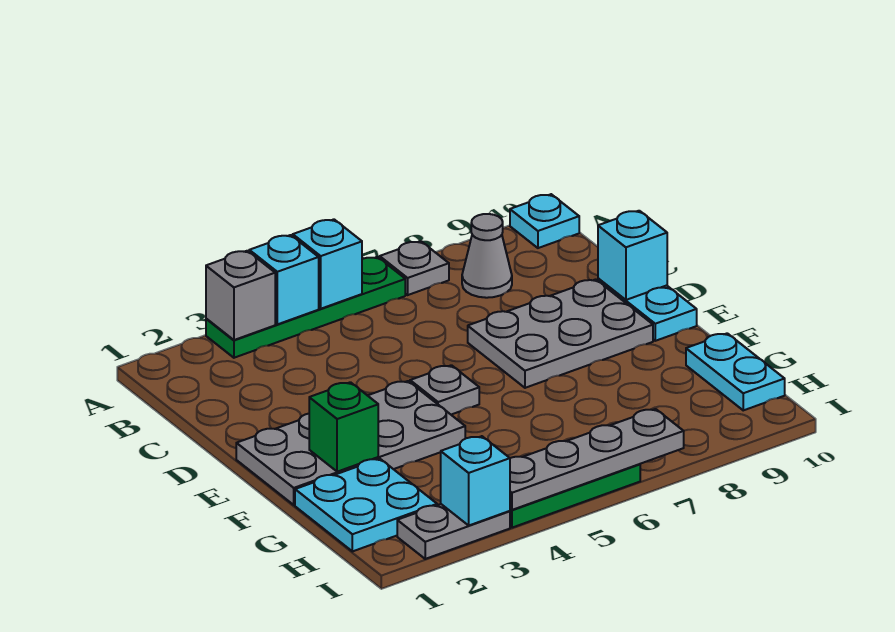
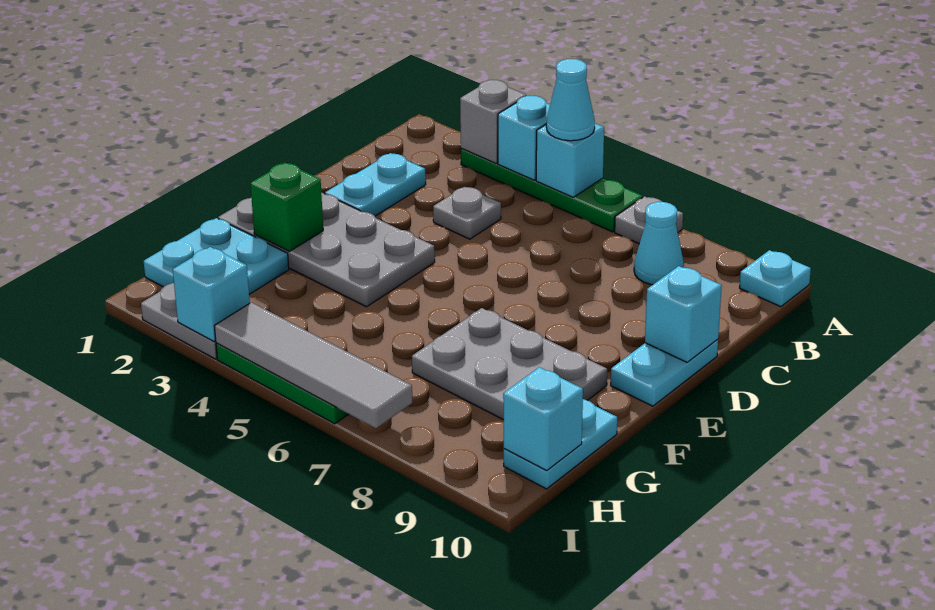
none -> cyan 1x1 cone [546,59,595,141]
grey 1x1 cone [462,214,512,298] -> cyan 1x1 cone [634,202,684,285]
none -> cyan 1x2 plate [325,153,426,216]
grey 2x3 plate [468,279,653,388] -> grey 2x3 plate moved to [412,308,607,420]
grey 1x1 plate [410,365,479,415] -> grey 1x1 plate moved to [433,186,501,239]
none -> cyan 1x1 brick [503,367,583,470]
grey 1x4 plate [510,409,684,510] -> grey 1x4 tile [214,302,412,428]

